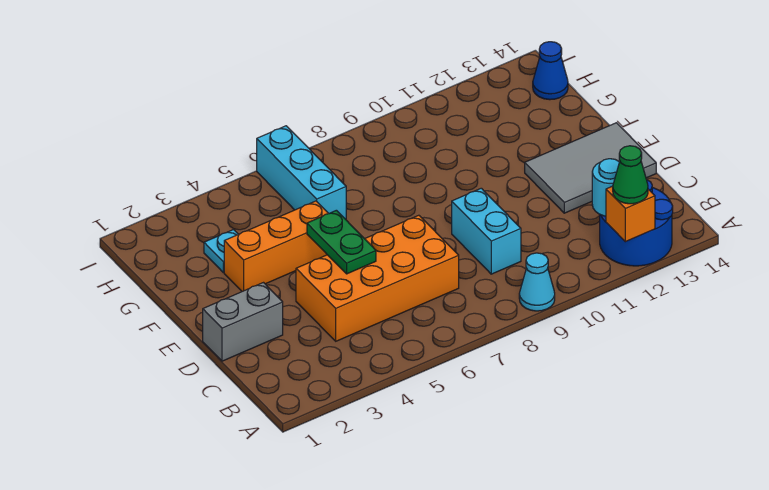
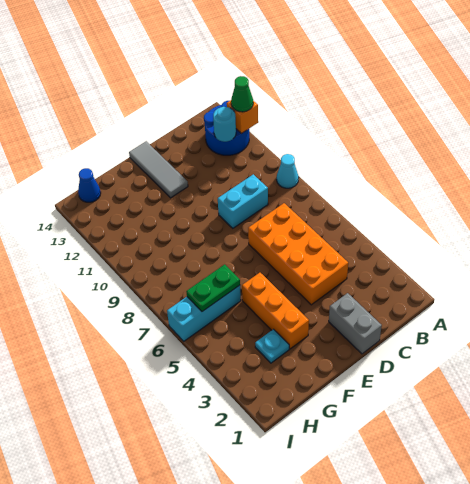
green 1x2 plate [307,210,376,274] -> green 1x2 plate moved to [186,264,240,312]
grey 2x3 tile [525,123,656,213] -> grey 1x3 tile [129,141,188,198]

